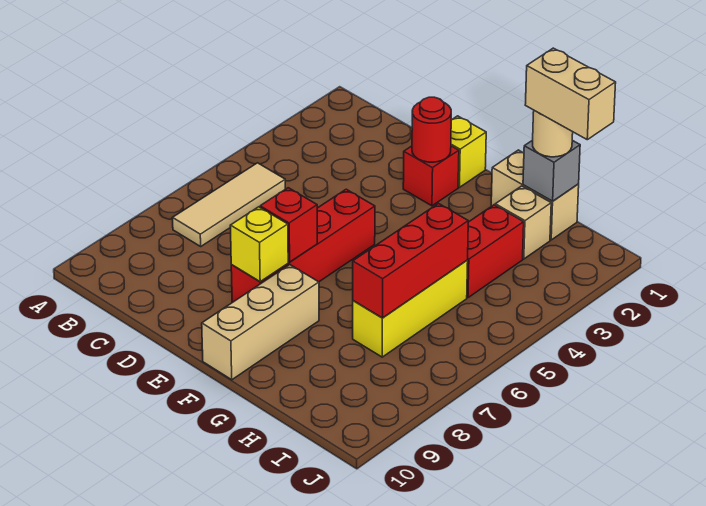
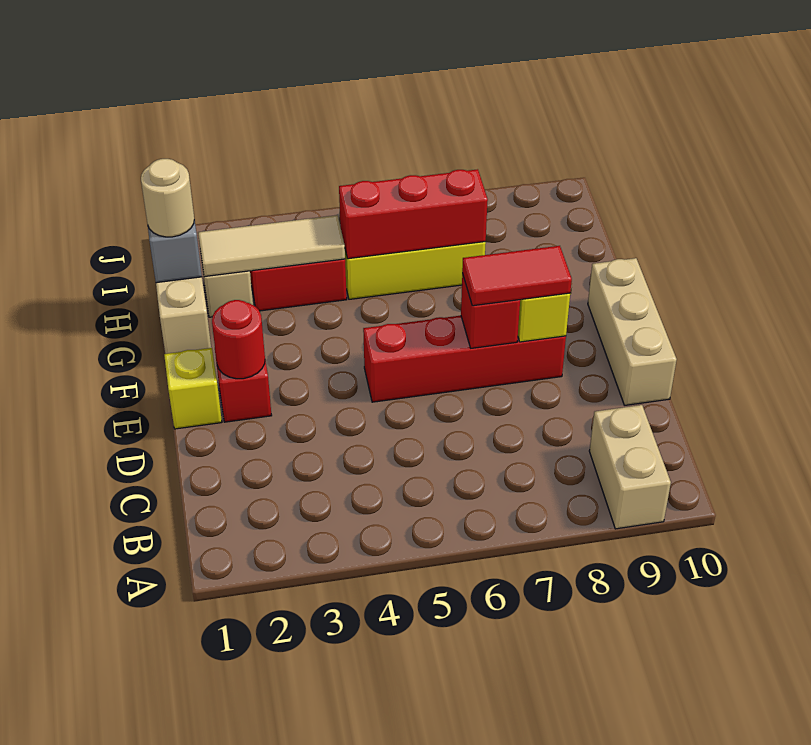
tan 1x3 tile [173,163,285,246] -> tan 1x3 tile moved to [198,215,345,277]
none -> red 1x2 tile [462,246,572,306]
tan 1x3 brick [202,265,319,380] -> tan 1x3 brick turned to [588,258,677,405]
tan 1x2 brick [525,48,616,140] -> tan 1x2 brick moved to [589,405,671,529]

